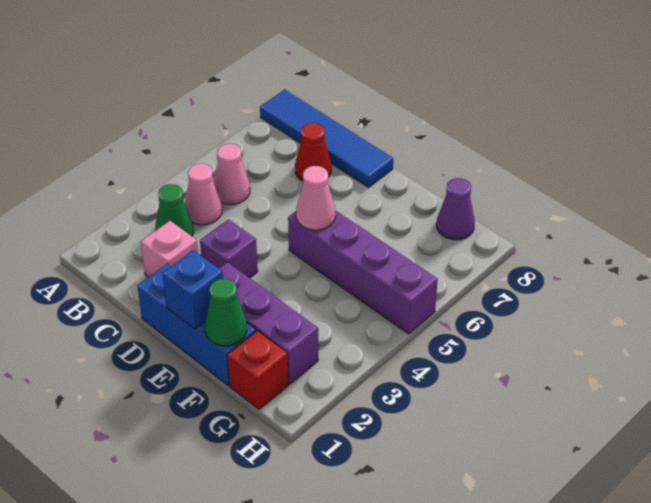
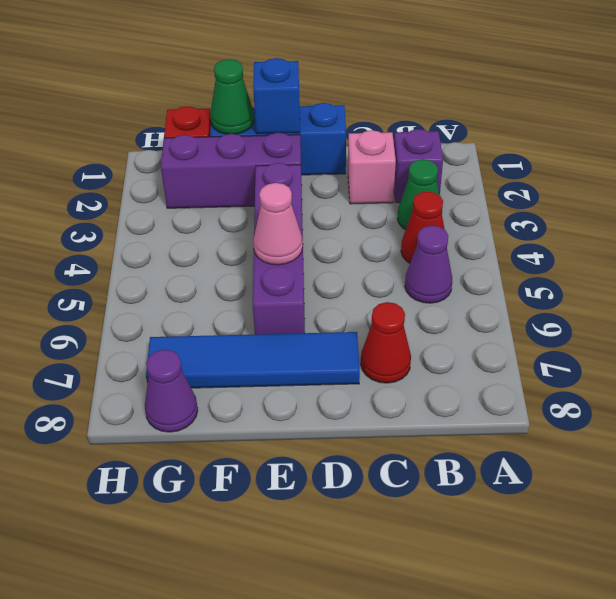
blue 1x4 tile [260,90,393,187] -> blue 1x4 tile moved to [146,332,360,388]
pink 1x1 cone [185,164,222,225] -> red 1x1 cone [401,191,445,263]
pink 1x1 cone [214,144,250,204] -> purple 1x1 cone [405,226,452,303]
purple 1x1 brick [200,219,258,278] -> purple 1x1 brick moved to [394,129,443,203]
purple 1x4 brick [288,210,438,334] -> purple 1x4 brick turned to [253,163,305,334]

